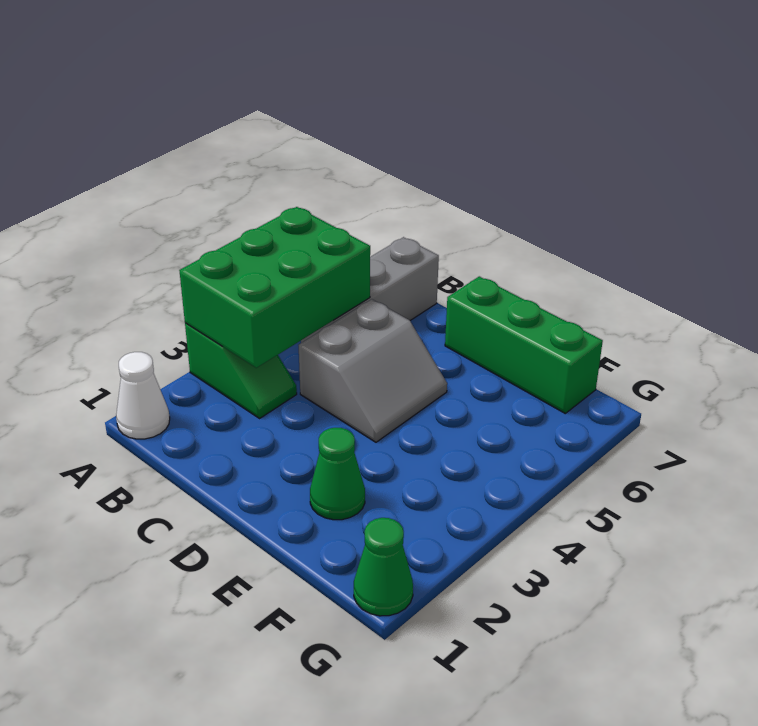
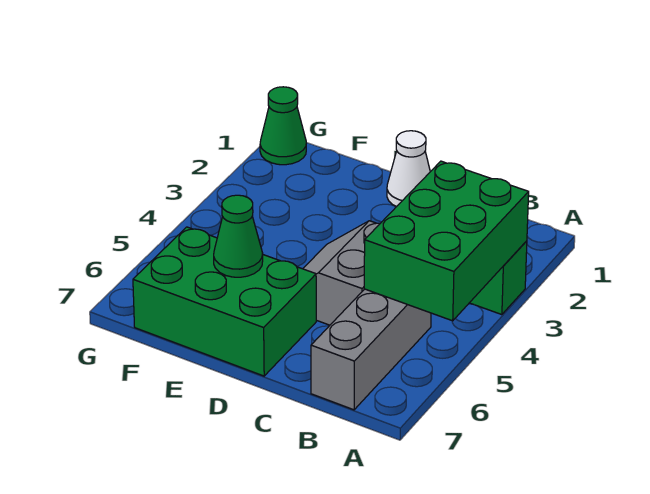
white 1x1 cone [116,352,170,439] -> white 1x1 cone moved to [387,131,430,207]
green 1x3 brick [445,276,603,413] -> green 2x3 brick [133,227,316,376]
green 1x1 cone [310,428,365,520] -> green 1x1 cone moved to [214,195,263,277]

